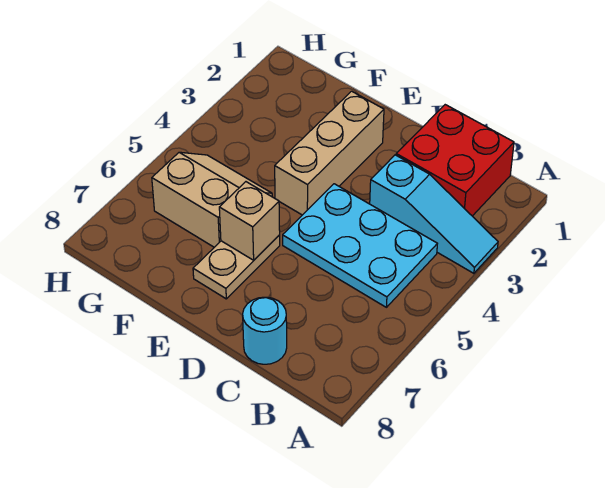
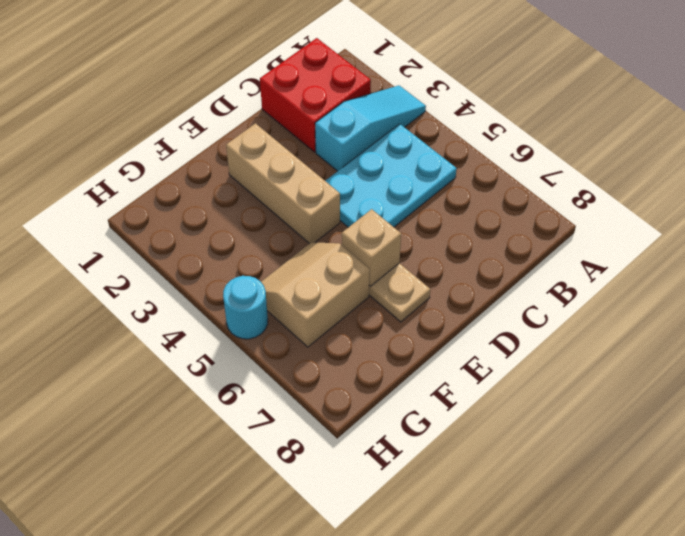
cyan 1x1 round brick [243,297,287,364] -> cyan 1x1 round brick moved to [223,276,268,339]

